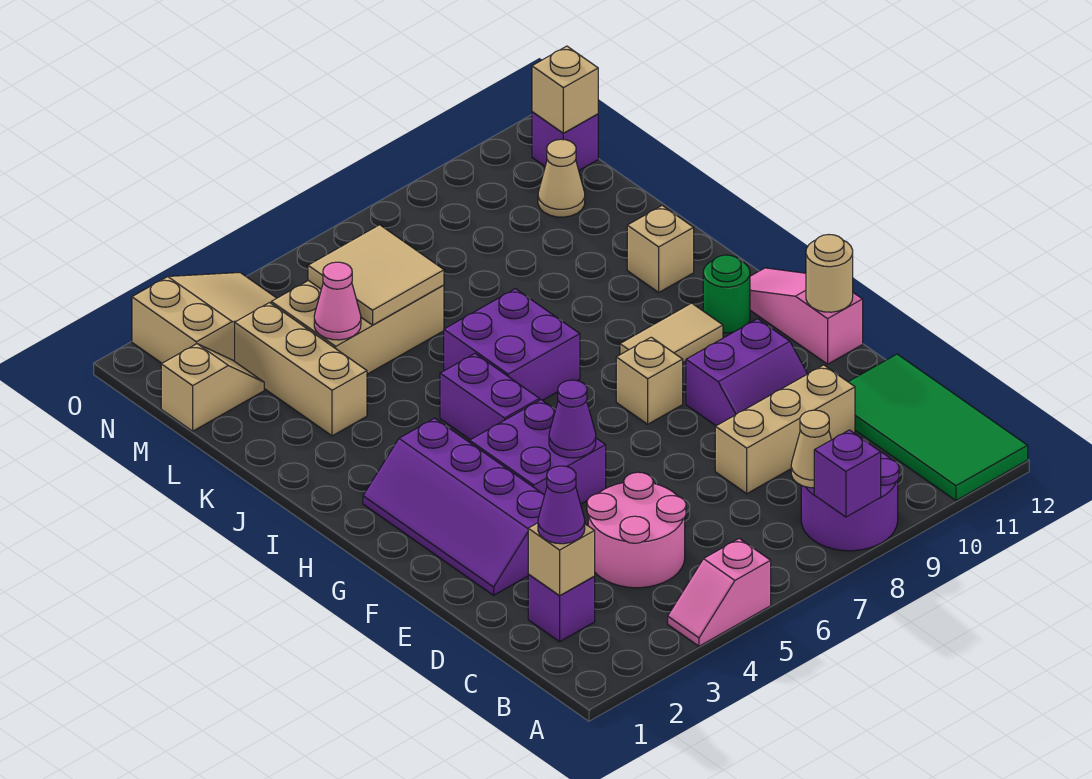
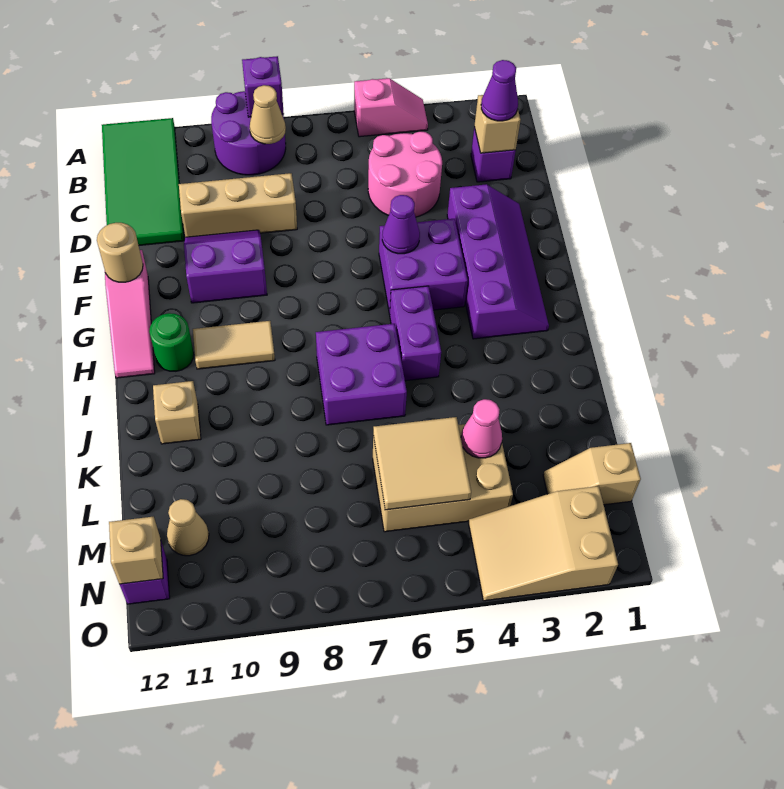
tan 1x1 brick [616,337,683,424] -> none
tan 1x3 brick [235,303,367,436] -> none

